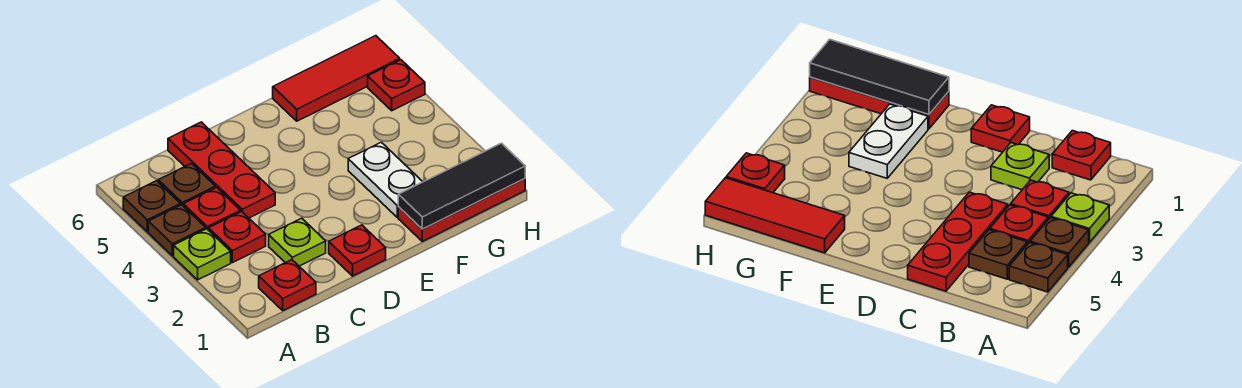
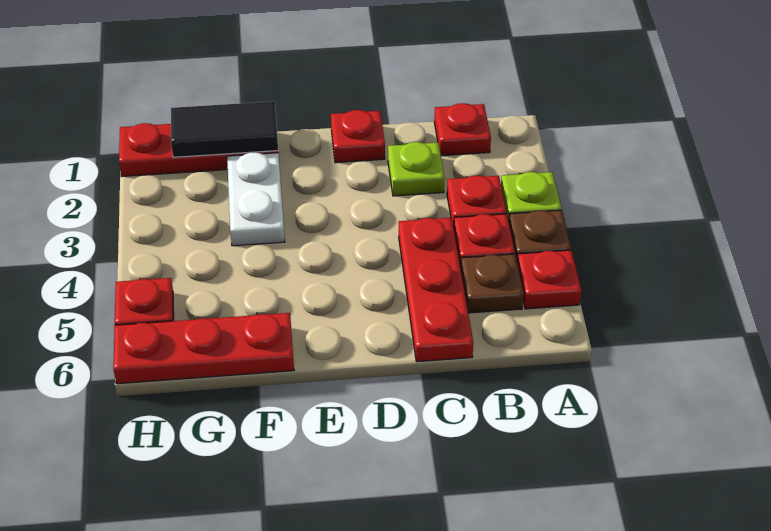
brown 1x1 plate [123,181,181,232] -> red 1x1 plate [517,250,581,309]
black 1x3 tile [398,143,525,229] -> black 1x2 tile [171,101,278,157]
red 1x3 tile [273,36,400,121] -> red 1x3 plate [113,313,294,384]

